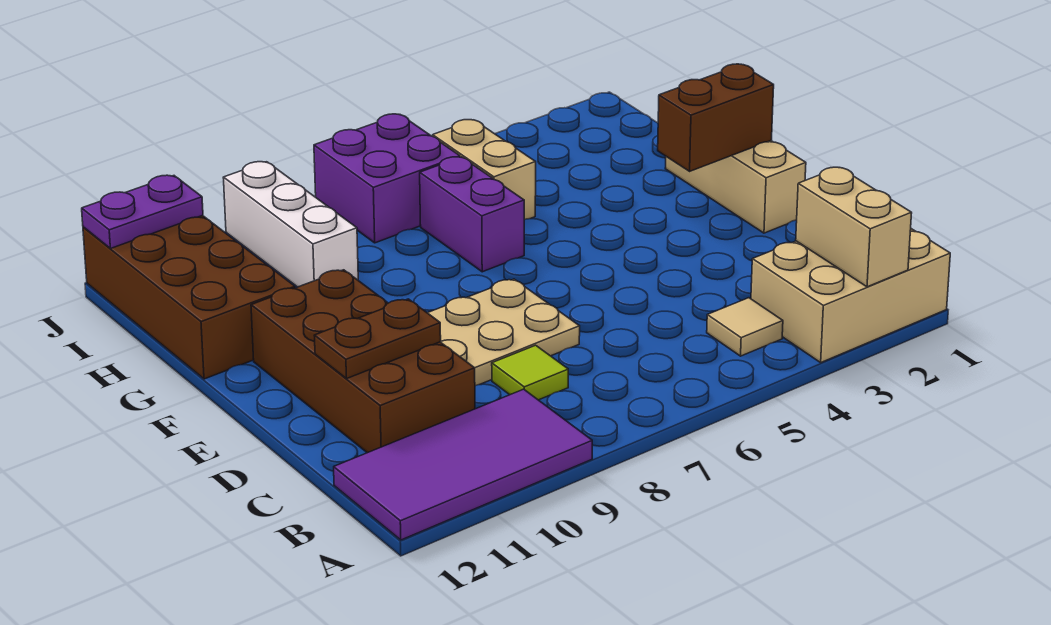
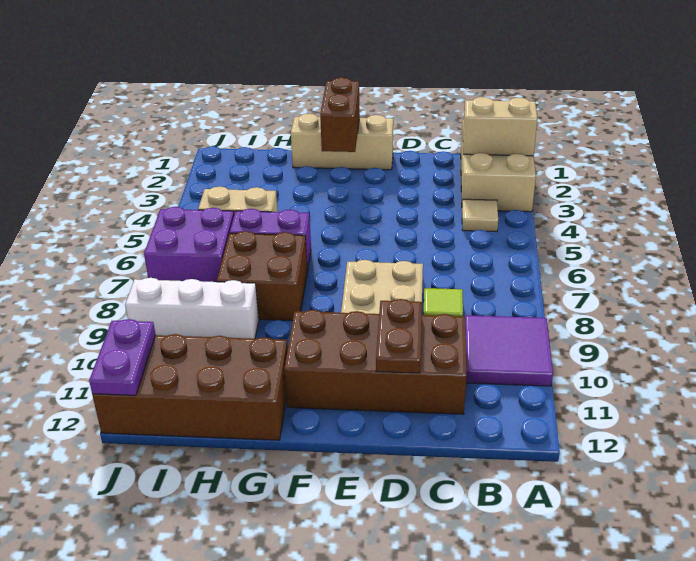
purple 2x4 tile [334,389,592,540] -> purple 2x2 tile [465,315,553,386]
none -> brown 2x2 brick [217,231,307,321]

